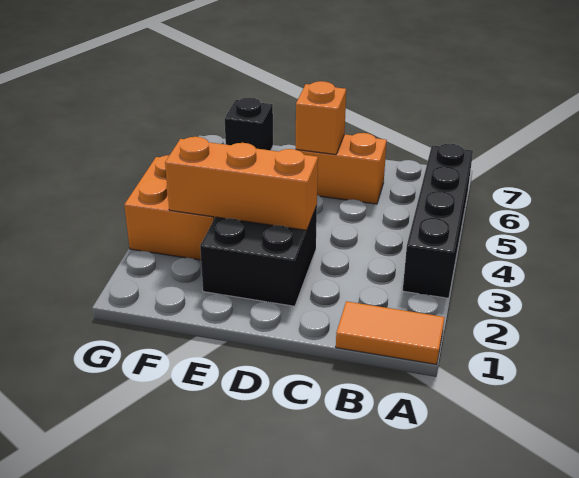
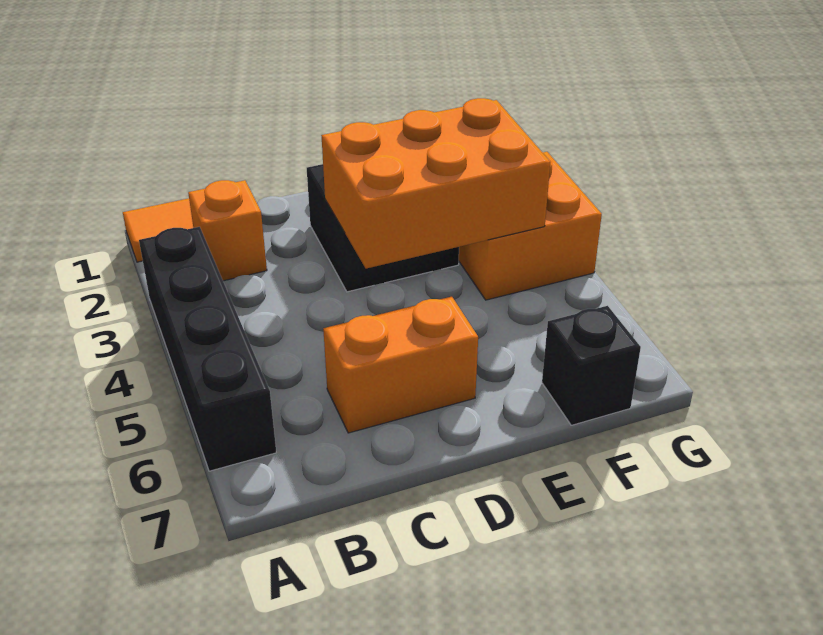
orange 1x3 brick [165,137,318,230] -> orange 2x3 brick [321,98,550,269]
orange 1x1 brick [296,81,346,155] -> orange 1x1 brick moved to [188,180,267,281]

